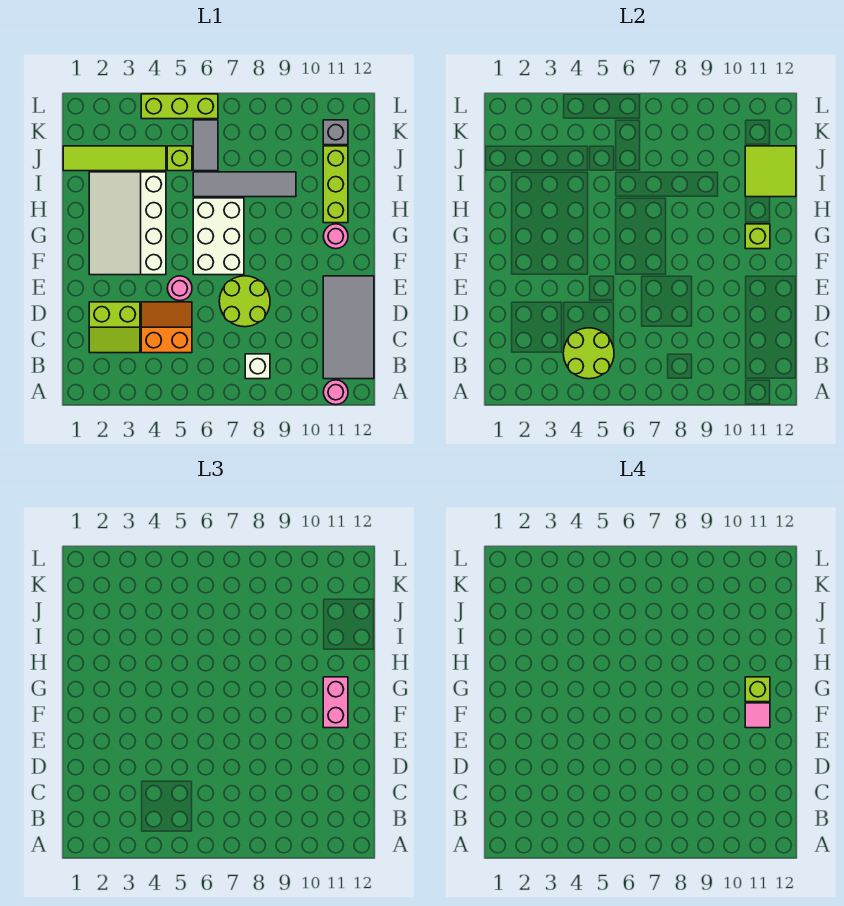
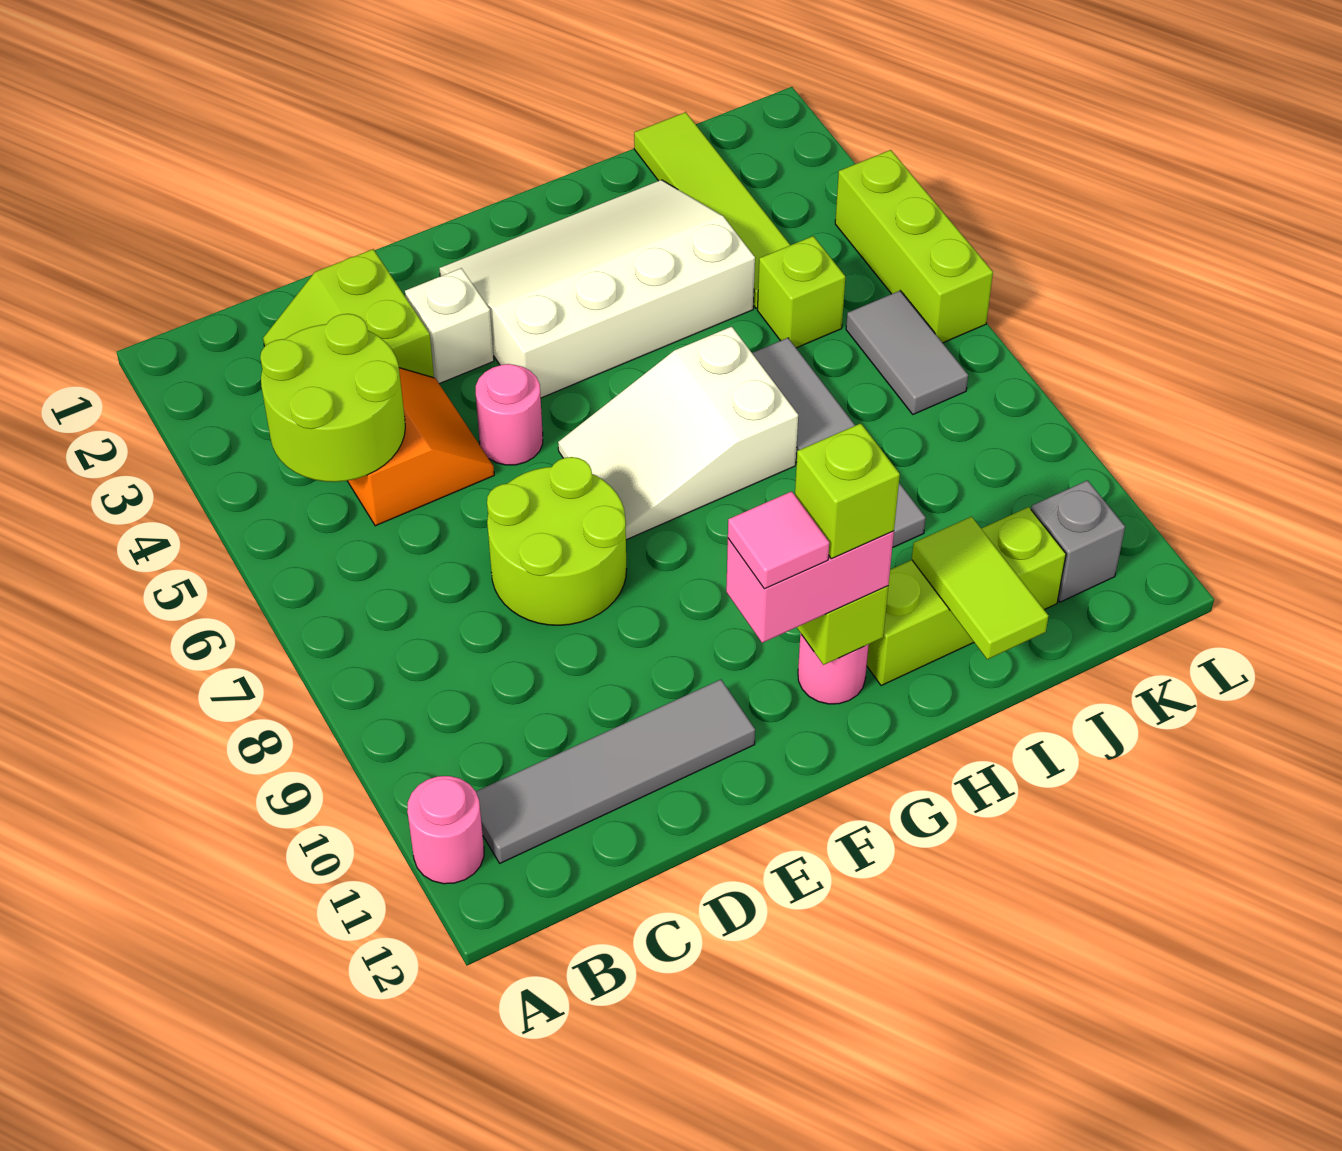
white 1x1 brick [245,354,270,379] -> white 1x1 brick moved to [405,268,494,384]
grey 2x4 tile [323,276,374,379] -> grey 1x4 tile [476,680,755,863]
white 2x3 brick [193,198,244,275] -> white 2x3 slope [558,327,798,540]
lime 2x2 tile [745,146,796,197] -> lime 1x2 tile [912,517,1048,659]
grey 1x2 tile [193,120,218,171] -> grey 1x2 tile turned to [846,291,968,414]

